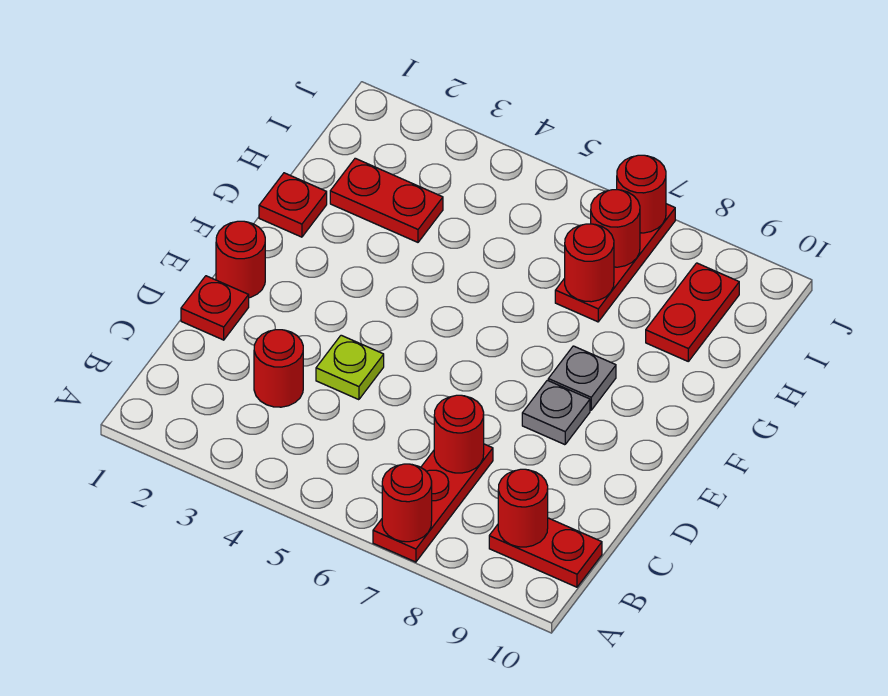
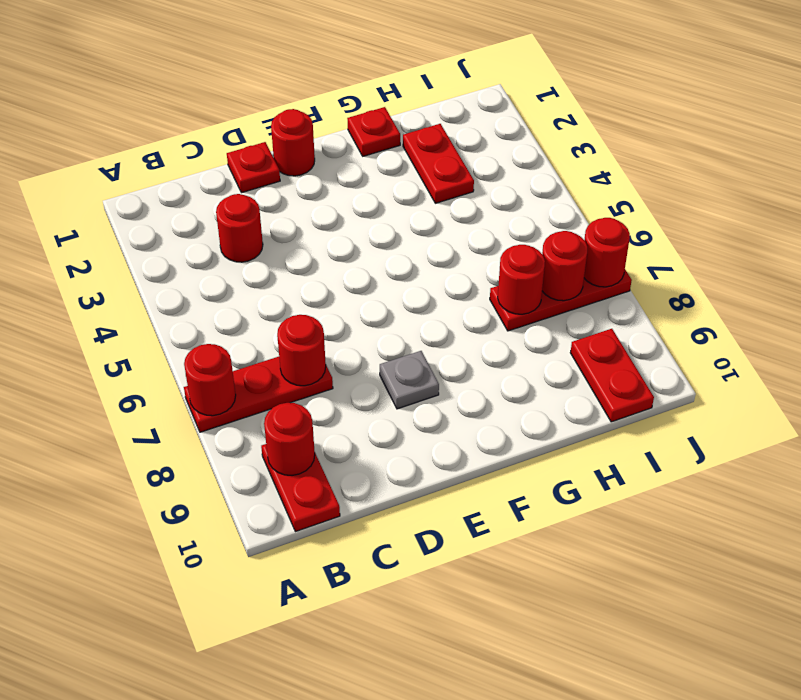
lime 1x1 plate [316,335,384,400] -> none
grey 1x1 plate [548,346,616,410] -> none
red 1x2 plate [646,263,739,361] -> red 1x2 plate turned to [570,329,654,422]

